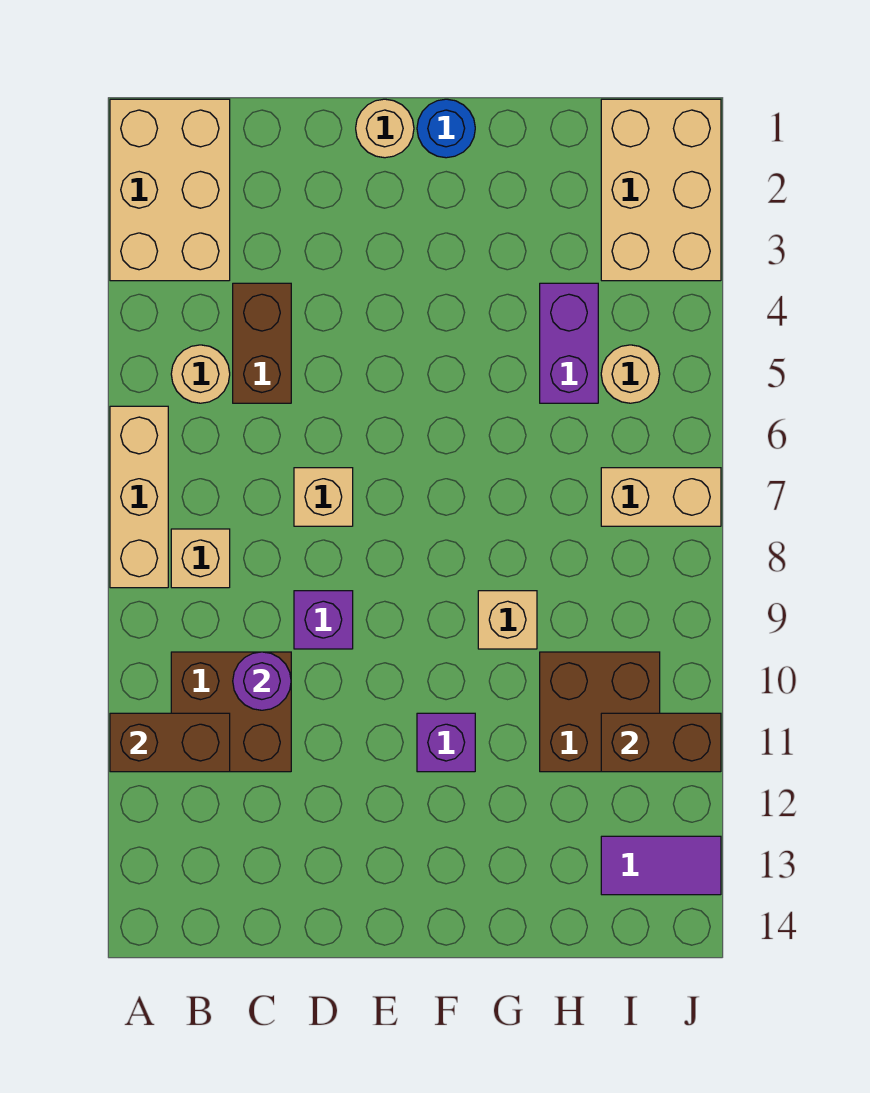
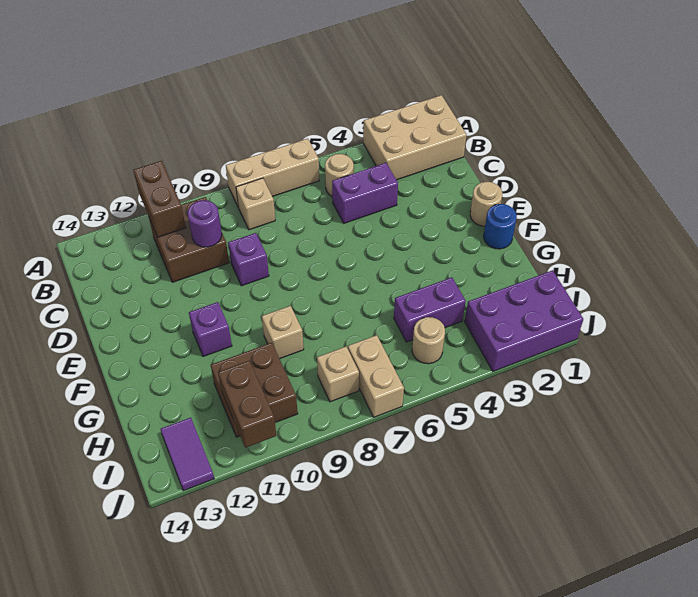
brown 1x2 brick [233,283,291,403] -> purple 1x2 brick [332,163,398,223]
tan 1x1 brick [294,468,353,526] -> tan 1x1 brick moved to [317,346,359,402]
tan 2x3 brick [601,99,721,281] -> purple 2x3 brick [465,270,583,371]

